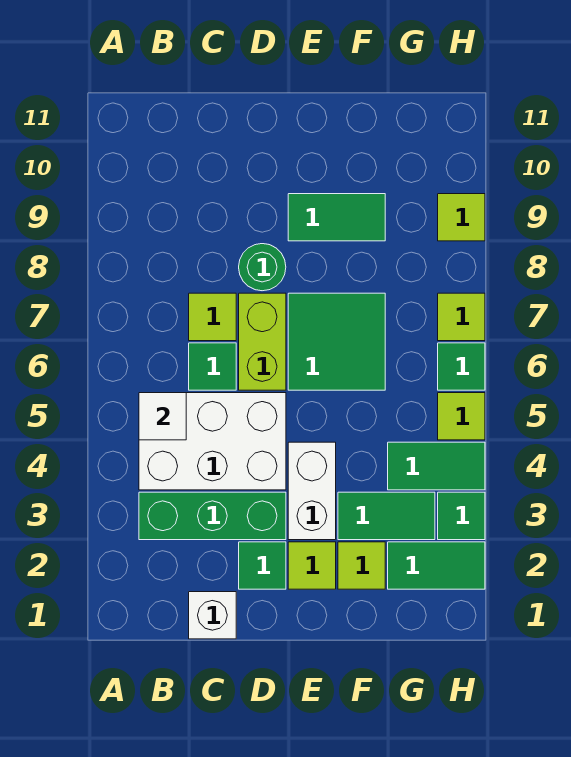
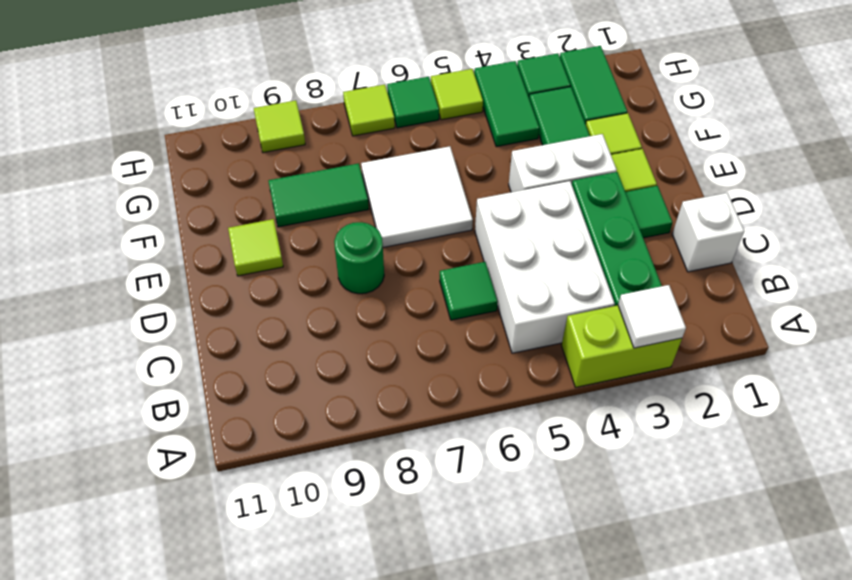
white 1x1 tile [139,393,186,440] -> white 1x1 tile moved to [618,285,686,348]
lime 1x1 tile [189,293,236,341] -> lime 1x1 tile moved to [228,219,283,276]
lime 1x2 brick [239,293,286,390] -> lime 1x2 brick moved to [562,305,682,387]
green 2x2 tile [288,293,385,390] -> white 2x2 tile [361,146,473,247]
green 1x2 tile [288,194,385,241] -> green 1x2 tile turned to [269,163,369,227]

